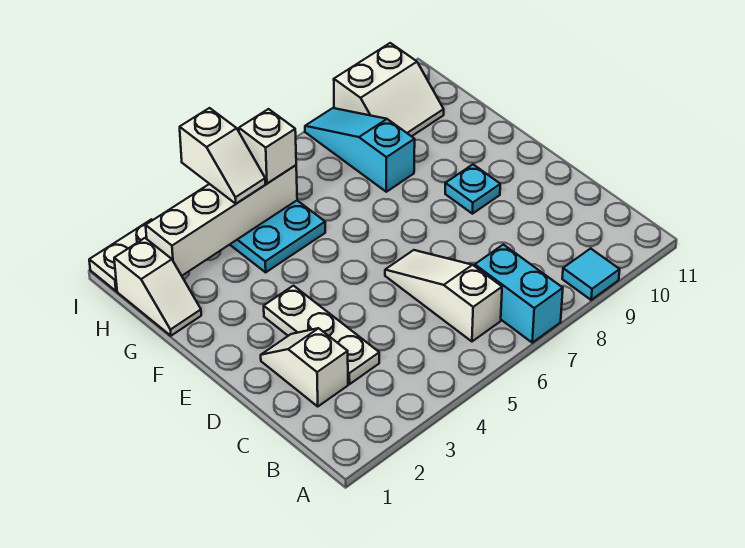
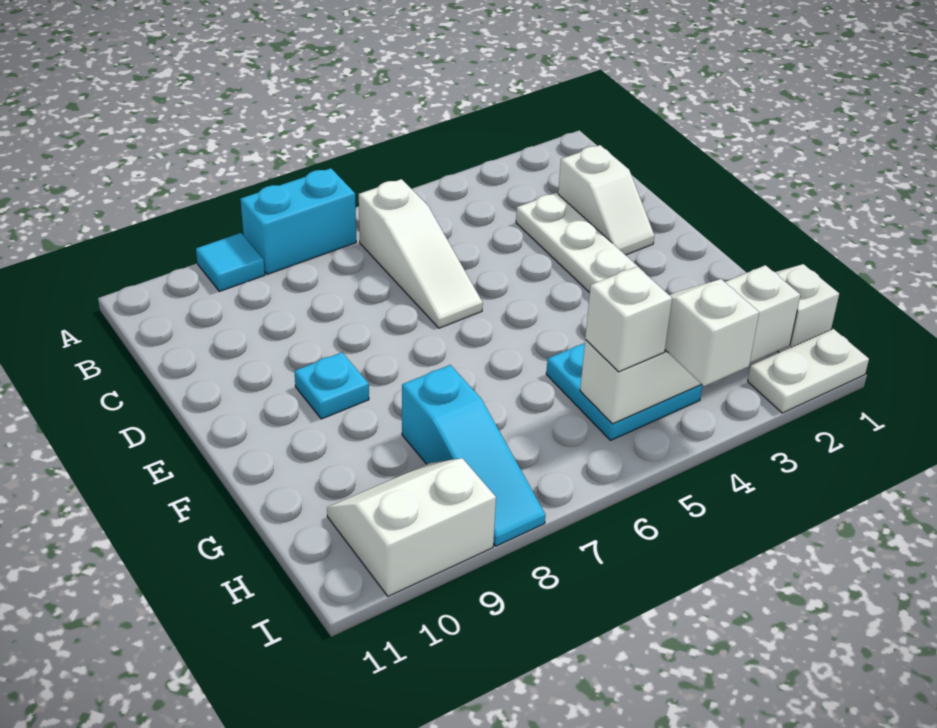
cyan 1x2 brick [475,245,563,343] -> cyan 1x2 brick turned to [240,168,356,274]

